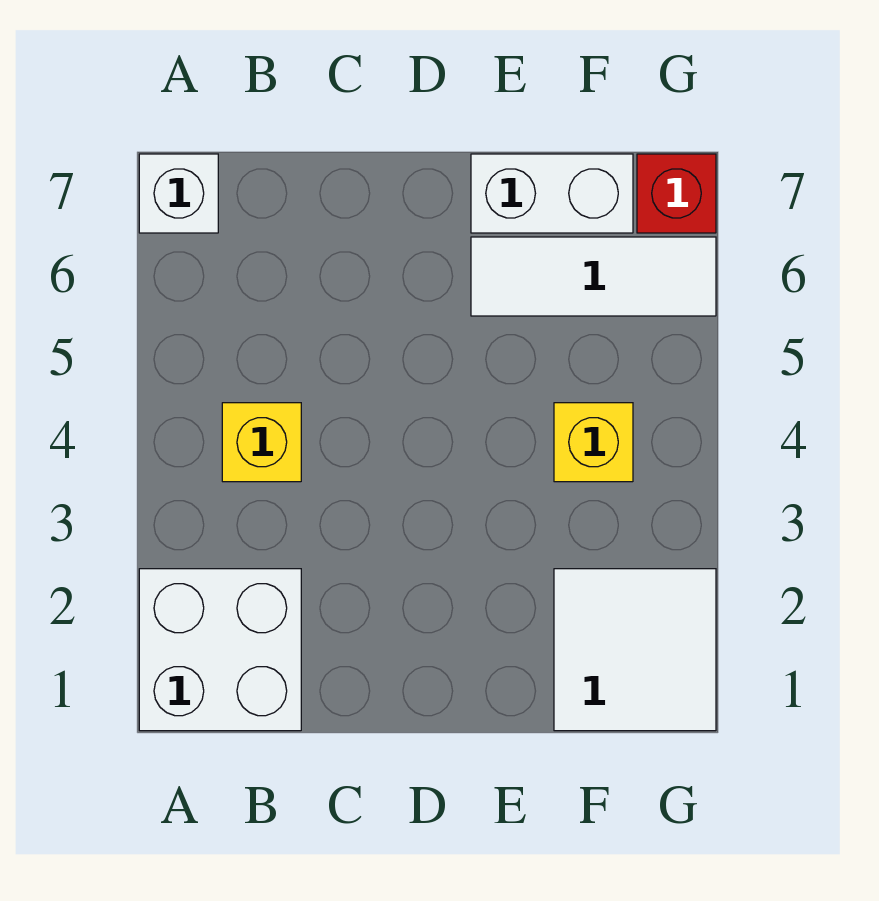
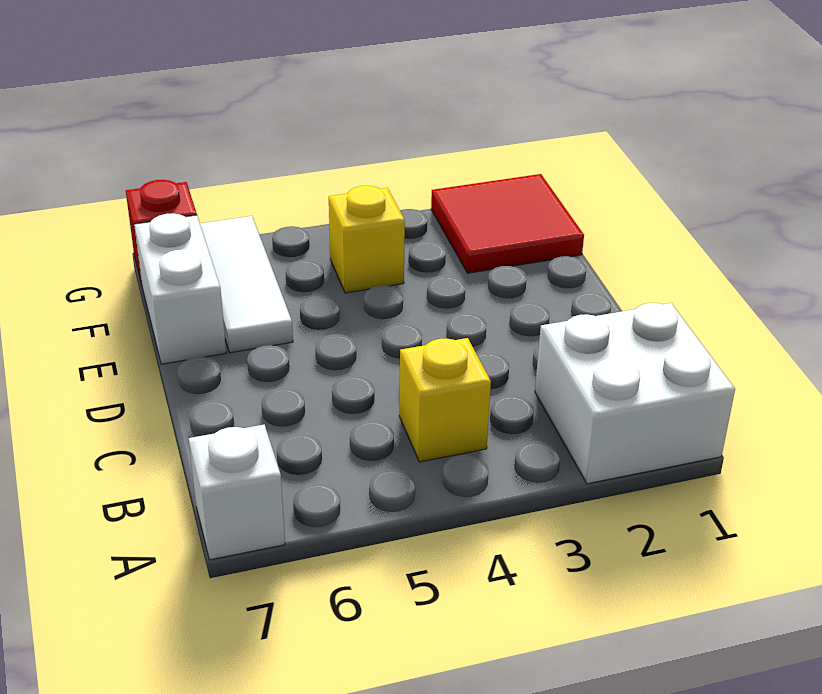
white 2x2 tile [554,569,716,731] -> red 2x2 tile [431,174,584,273]

